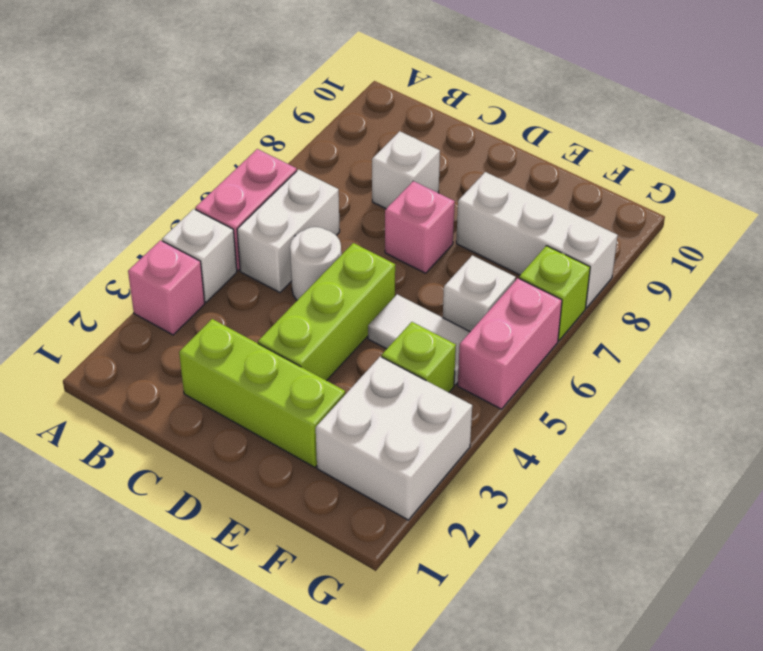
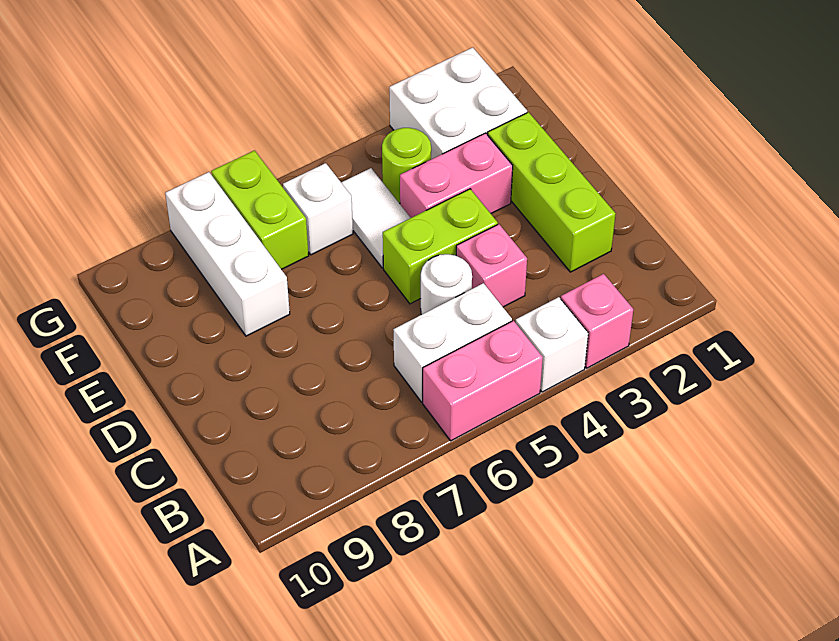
white 1x1 brick [372,131,440,209] -> none
lime 1x3 brick [258,243,395,381] -> lime 1x2 brick [383,189,498,304]
pink 1x1 brick [385,181,455,273] -> pink 1x1 brick moved to [456,224,527,307]
lime 1x1 brick [382,322,456,392] -> lime 1x1 round brick [382,128,431,203]
pink 1x2 brick [458,278,562,409] -> pink 1x2 brick moved to [400,133,513,218]
lime 1x1 brick [519,246,590,341] -> lime 1x2 brick [211,151,309,269]

